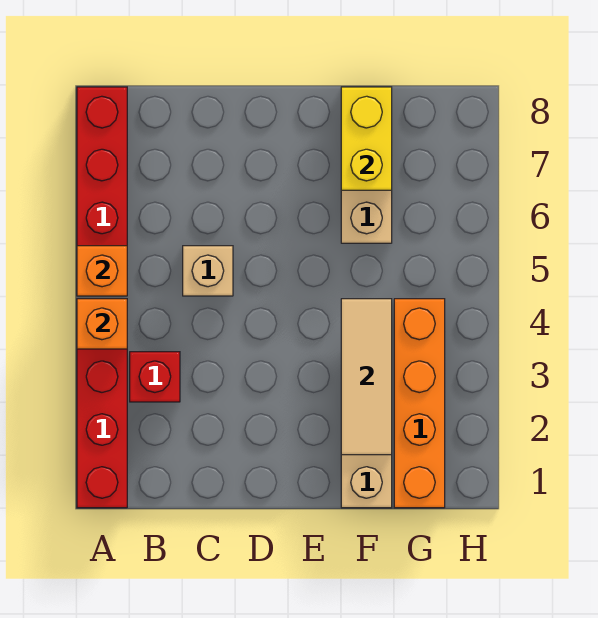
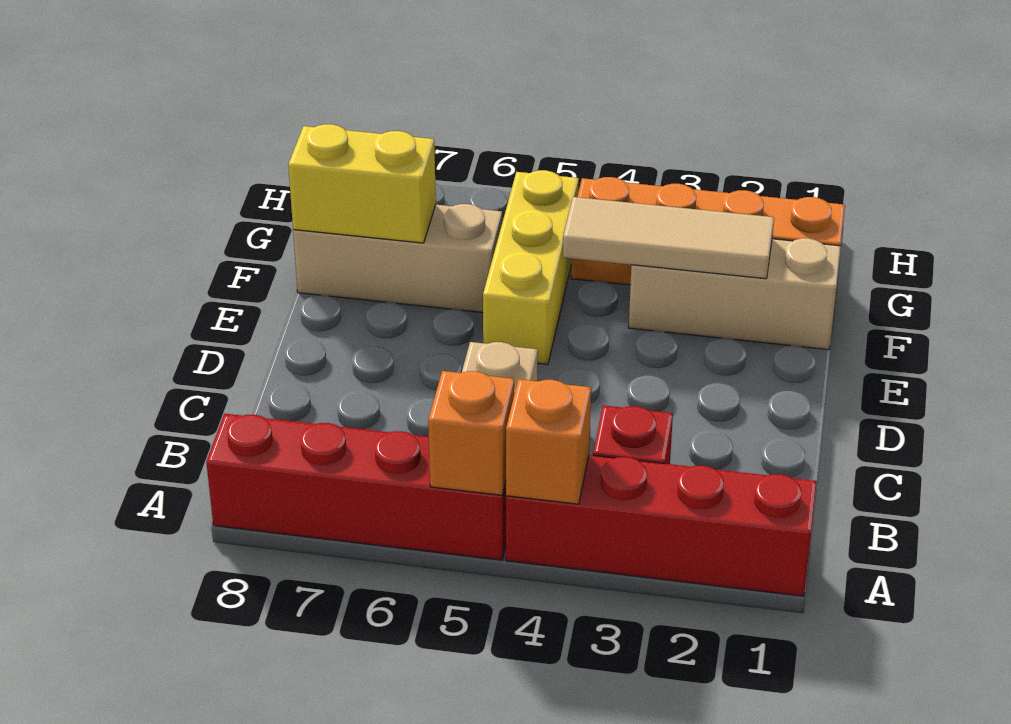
none -> yellow 1x3 brick [483,170,579,365]

